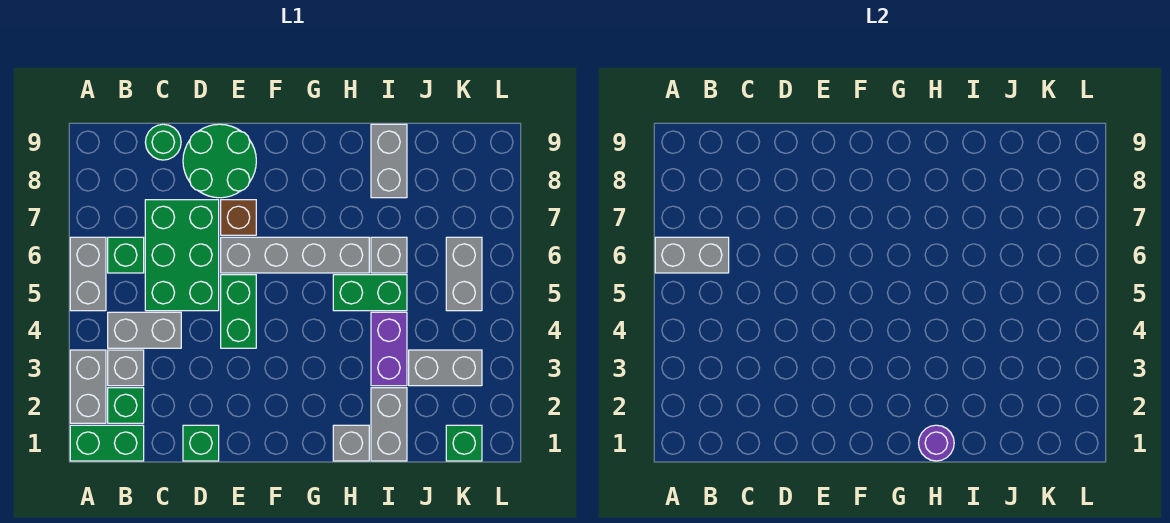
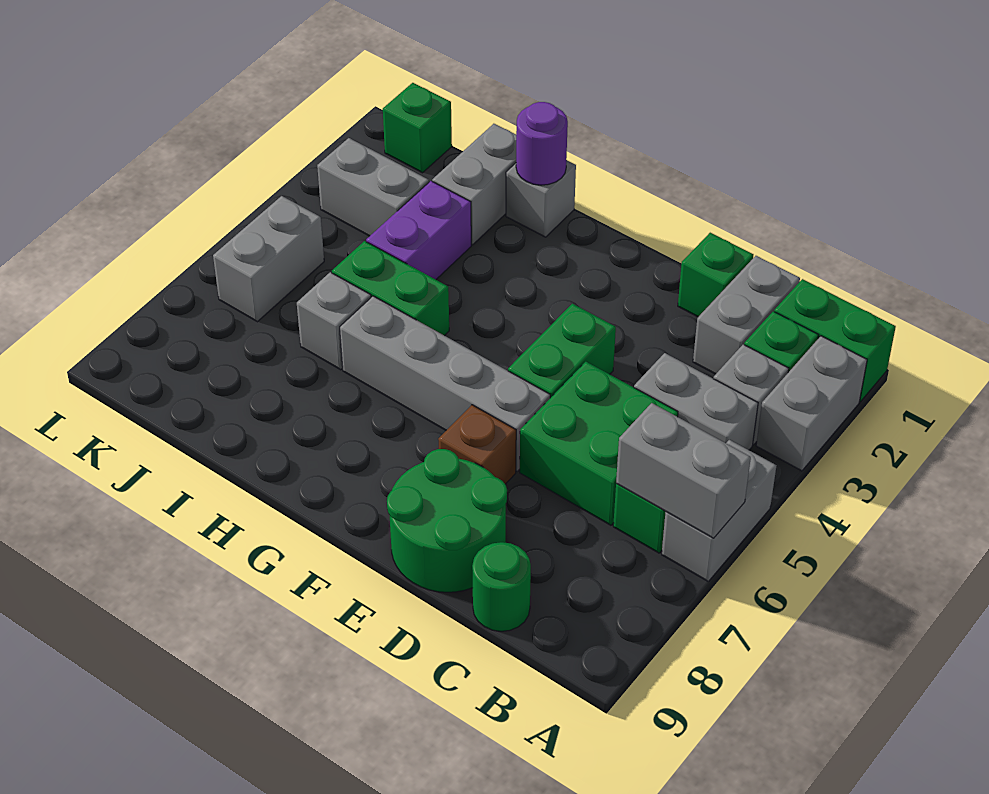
green 2x3 brick [145,200,219,311] -> green 2x2 brick [520,362,678,525]
grey 1x2 brick [371,124,407,198] -> grey 1x2 brick moved to [693,256,800,374]

